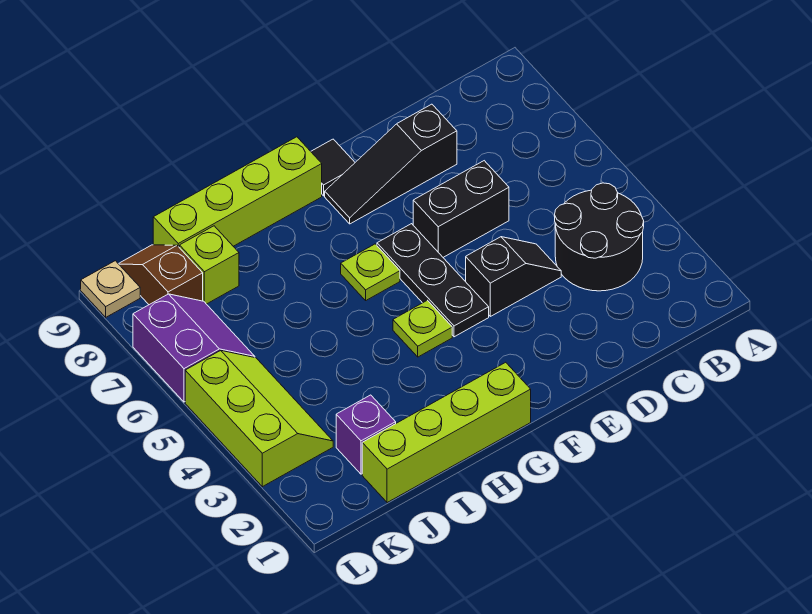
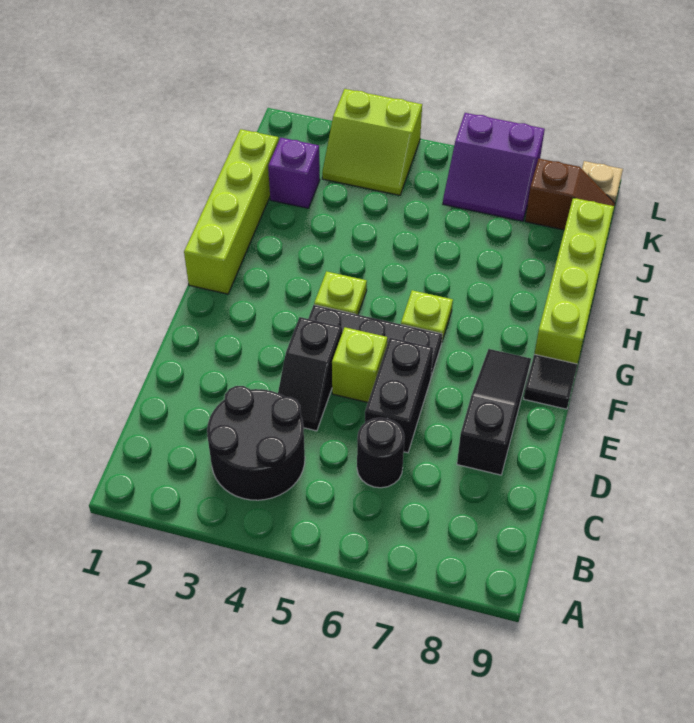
none -> black 1x1 round brick [357,418,404,488]
lime 1x1 brick [180,226,239,304] -> lime 1x1 brick moved to [332,327,387,402]
lime 2x3 slope [185,350,333,487] -> lime 2x2 slope [322,89,422,195]

